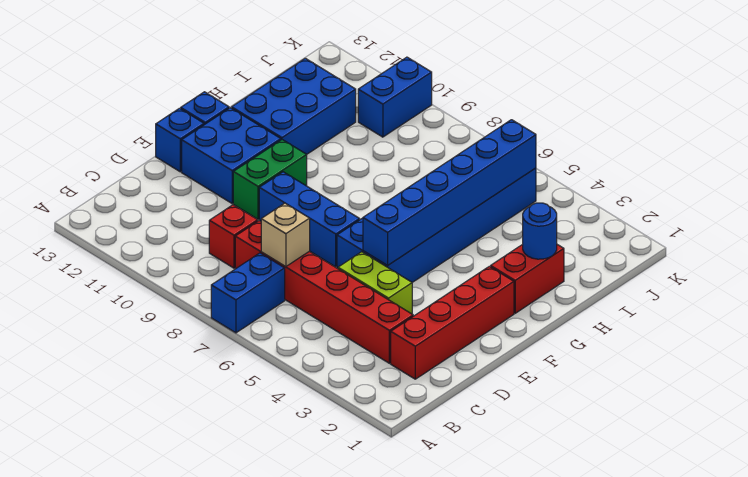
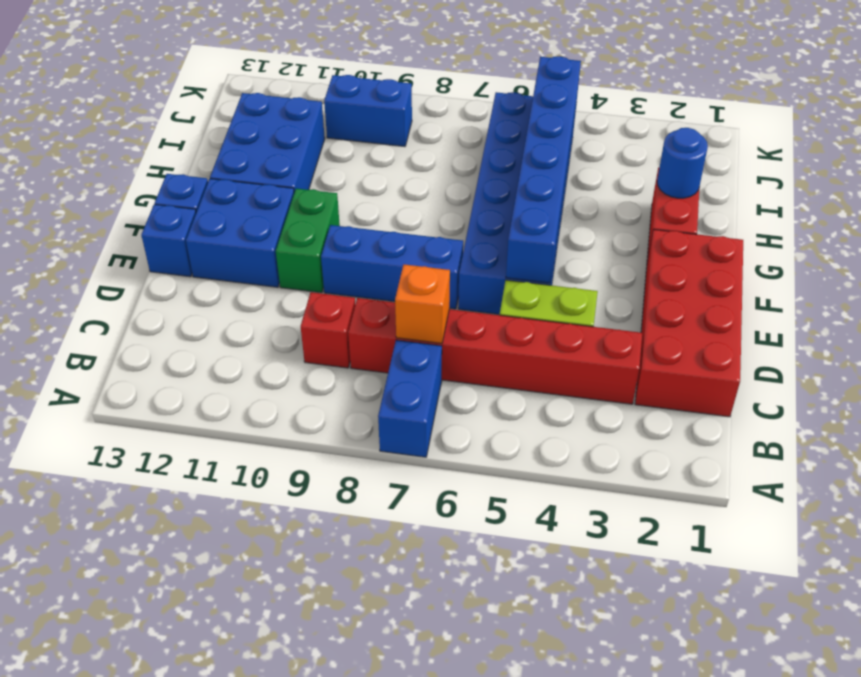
red 1x4 brick [391,266,514,379] -> red 2x4 brick [635,229,743,417]
tan 1x1 brick [261,203,310,267] -> orange 1x1 brick [395,264,450,343]
blue 1x2 brick [358,57,432,137] -> blue 1x2 brick turned to [324,75,412,147]

